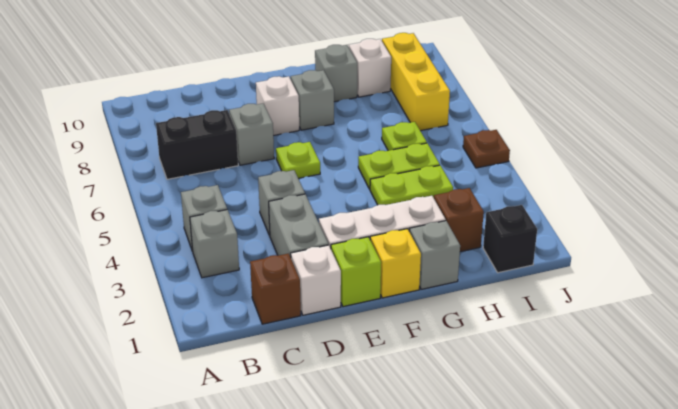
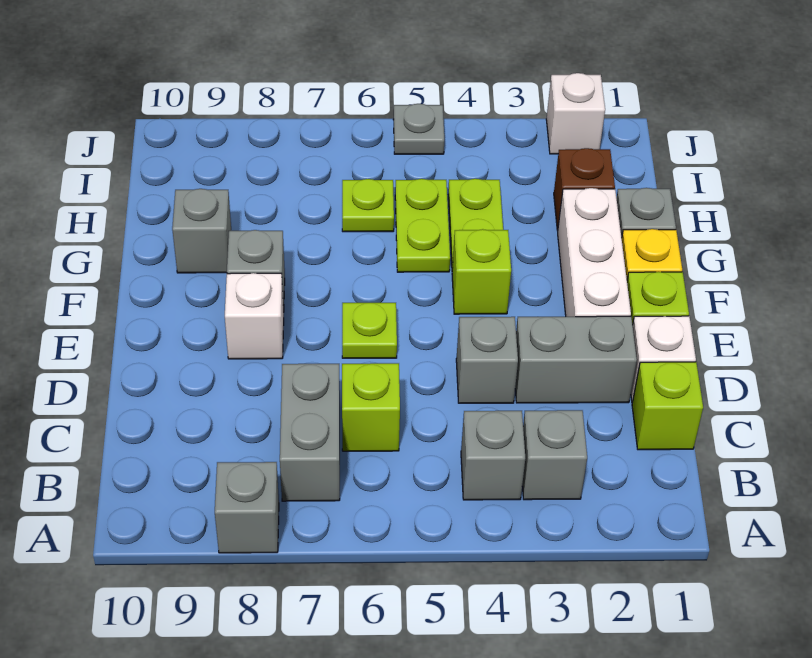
black 1x2 brick [156,110,238,179] -> grey 1x2 brick [280,364,340,501]
brown 1x1 brick [250,253,301,324] -> lime 1x1 brick [632,362,703,450]
none -> lime 1x1 brick [342,363,400,451]
grey 1x1 brick [229,104,274,165] -> grey 1x1 brick moved to [215,462,279,553]
none -> lime 1x1 brick [452,229,511,314]
white 1x1 brick [349,39,391,97] -> white 1x1 brick moved to [546,73,605,154]
black 1x1 brick [483,205,537,273] -> none
yellow 1x3 brick [382,33,450,131] -> none
brown 1x1 plate [463,130,510,168] -> grey 1x1 plate [393,104,444,154]

